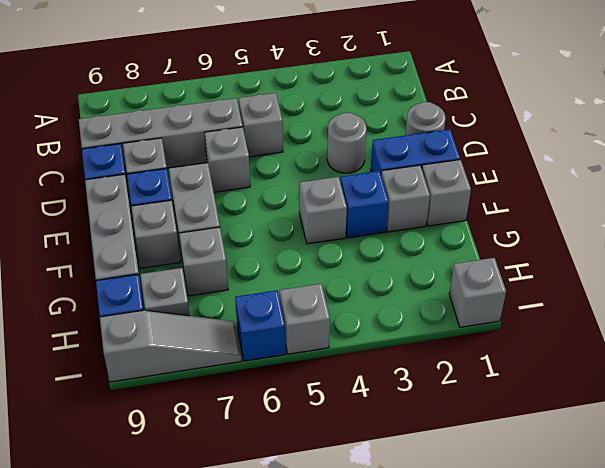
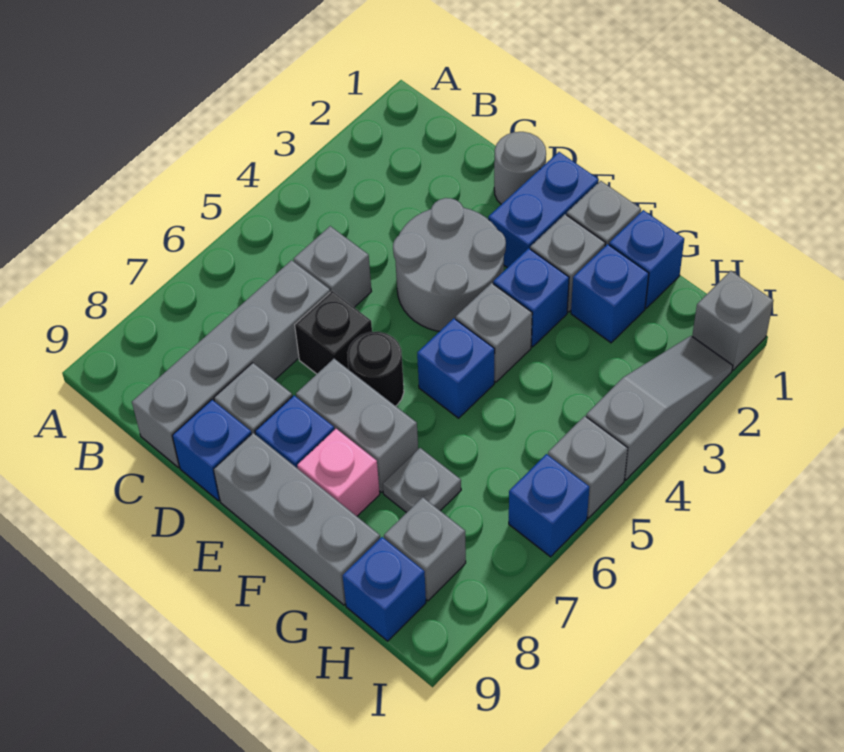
grey 1x1 round brick [327,113,367,173] -> grey 2x2 round brick [393,198,506,331]
grey 1x1 brick [205,127,250,192] -> black 1x1 brick [295,291,372,374]
none -> black 1x1 round brick [347,332,404,406]
none -> blue 1x1 brick [417,318,495,418]
grey 1x1 brick [131,200,180,268] -> pink 1x1 brick [297,429,380,516]
none -> blue 1x1 brick [609,210,684,308]
none -> blue 1x1 brick [571,244,649,343]
grey 1x1 brick [179,227,228,296] -> grey 1x1 plate [383,448,461,513]
grey 1x3 slope [100,310,242,382] -> grey 1x3 slope moved to [586,336,733,480]

